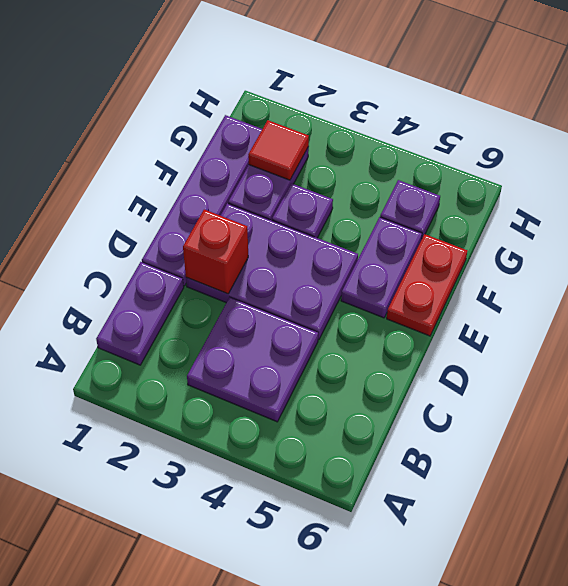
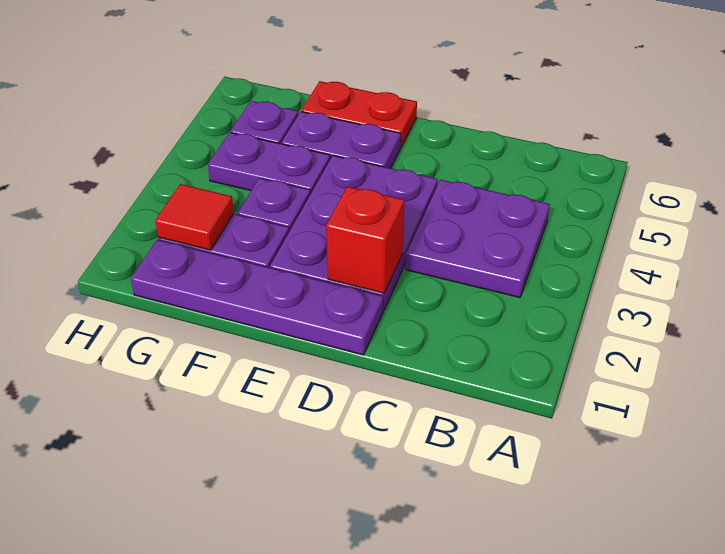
purple 1x2 plate [96,262,184,365] -> purple 1x2 plate moved to [208,132,330,194]

